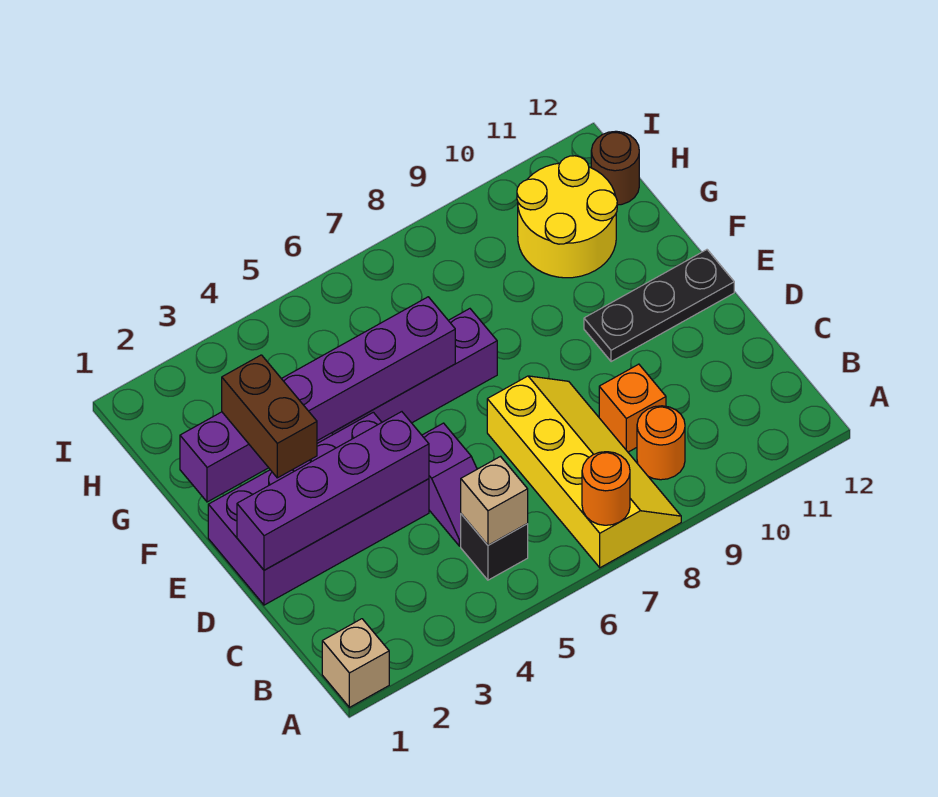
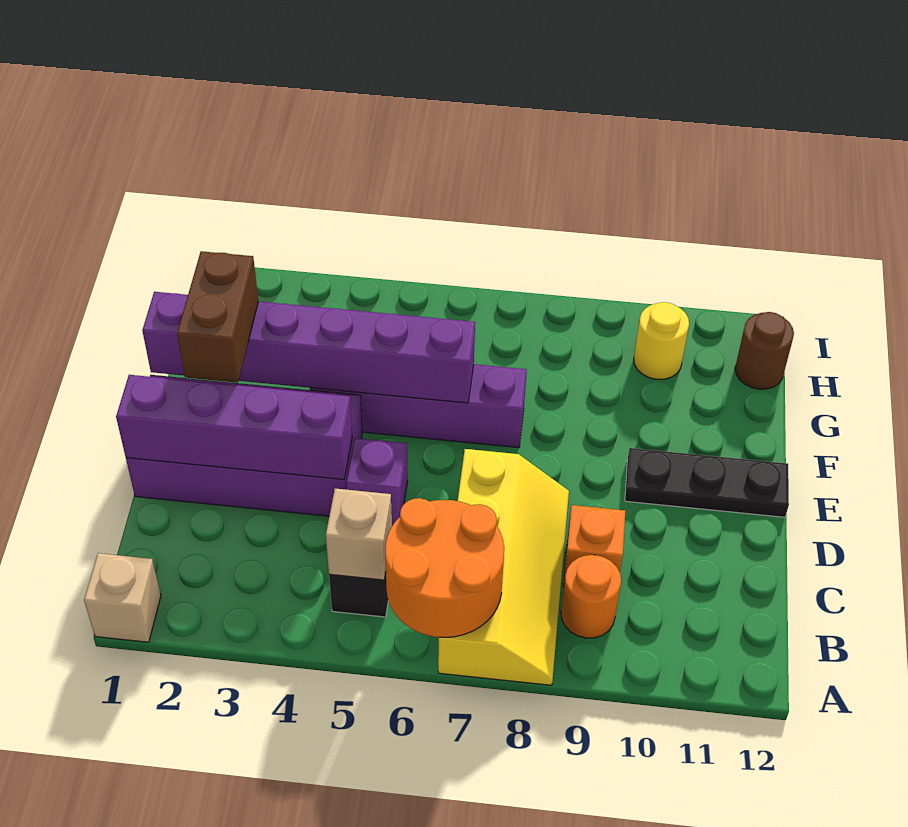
orange 1x1 round brick [582,452,630,525] -> orange 2x2 round brick [385,498,504,637]
yellow 2x2 round brick [517,156,617,278] -> yellow 1x1 round brick [634,302,689,379]

